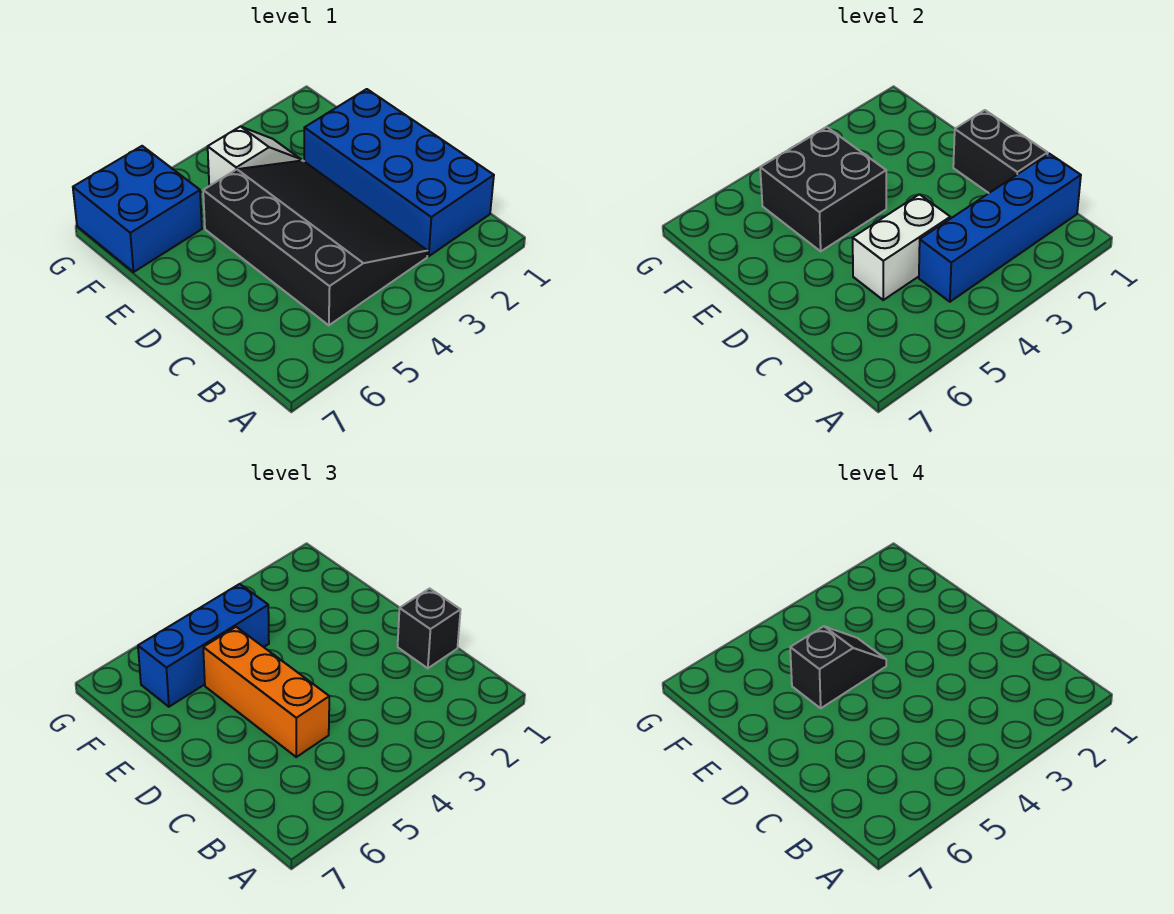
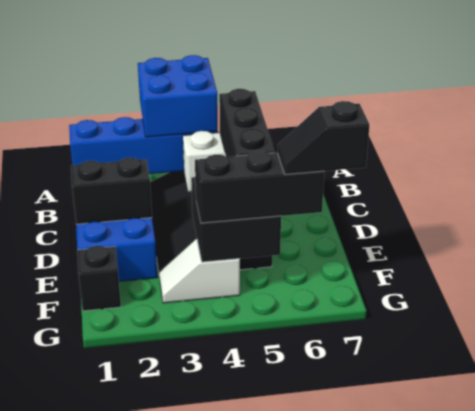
black 1x2 brick [953,110,1048,193] -> black 1x2 brick turned to [71,158,152,224]
black 1x1 brick [398,589,461,668] -> black 1x1 brick moved to [77,246,121,311]
orange 1x3 brick [203,627,329,757] -> black 1x3 brick [219,89,275,157]
black 1x2 slope [790,626,886,708] -> black 1x2 slope moved to [277,101,369,174]
blue 1x3 brick [138,584,269,707] -> black 1x3 brick [195,151,324,223]
blue 2x2 brick [73,146,202,272] -> blue 2x2 brick moved to [138,55,218,137]

